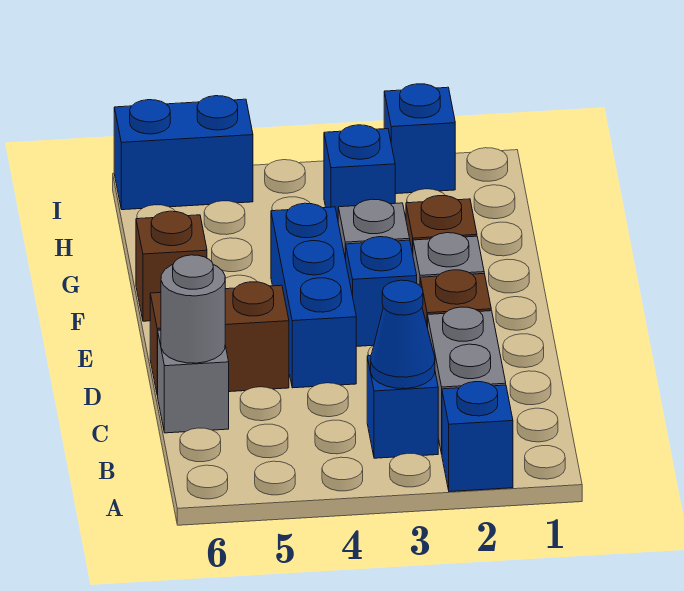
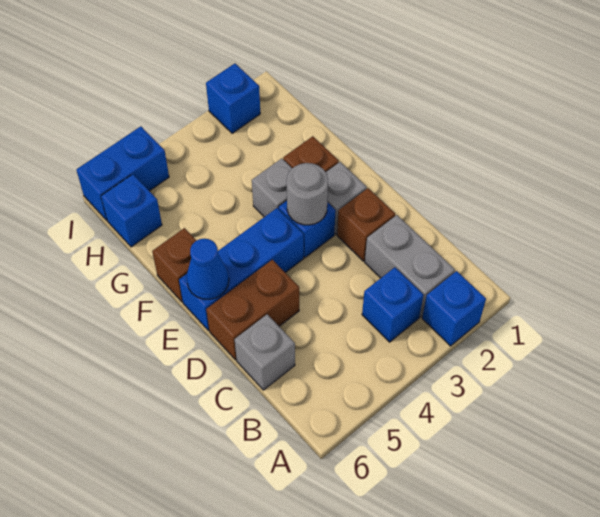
blue 1x1 cone [371,280,435,389] -> blue 1x1 cone moved to [187,239,229,299]
grey 1x1 round brick [161,255,225,363] -> grey 1x1 round brick moved to [287,163,328,225]
blue 1x3 brick [271,203,356,388] -> blue 1x3 brick turned to [179,208,304,330]
blue 1x1 brick [324,125,395,219] -> blue 1x1 brick moved to [101,174,162,247]

